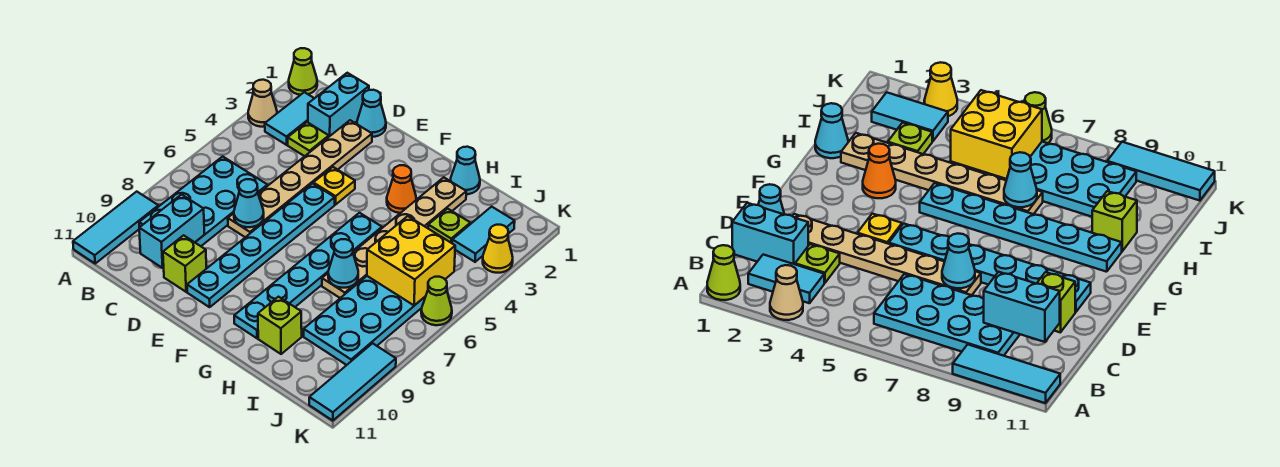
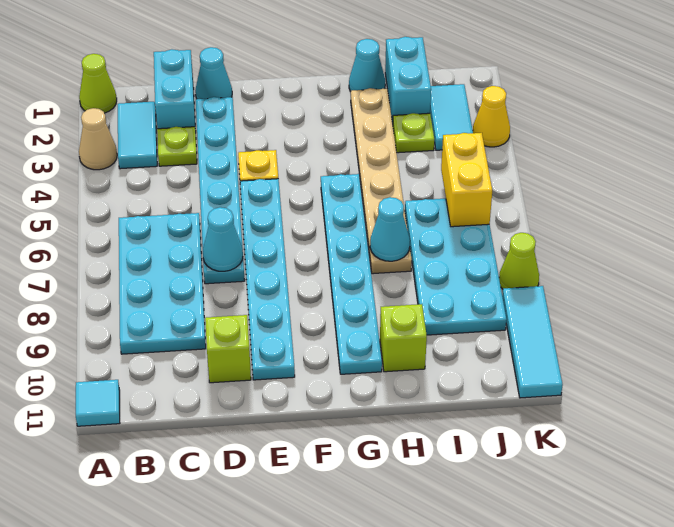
cyan 1x3 tile [73,192,158,263] -> cyan 1x1 tile [76,380,120,426]
cyan 1x2 brick [139,195,204,268] -> cyan 1x2 brick moved to [385,37,431,124]
tan 1x6 plate [228,120,372,237] -> cyan 1x6 plate [196,97,245,284]
orange 1x1 cone [387,165,416,213] -> none
yellow 2x2 brick [367,216,455,305] -> yellow 1x2 brick [441,133,492,227]
lime 1x1 cone [421,277,452,325] -> lime 1x1 cone moved to [499,233,539,289]

